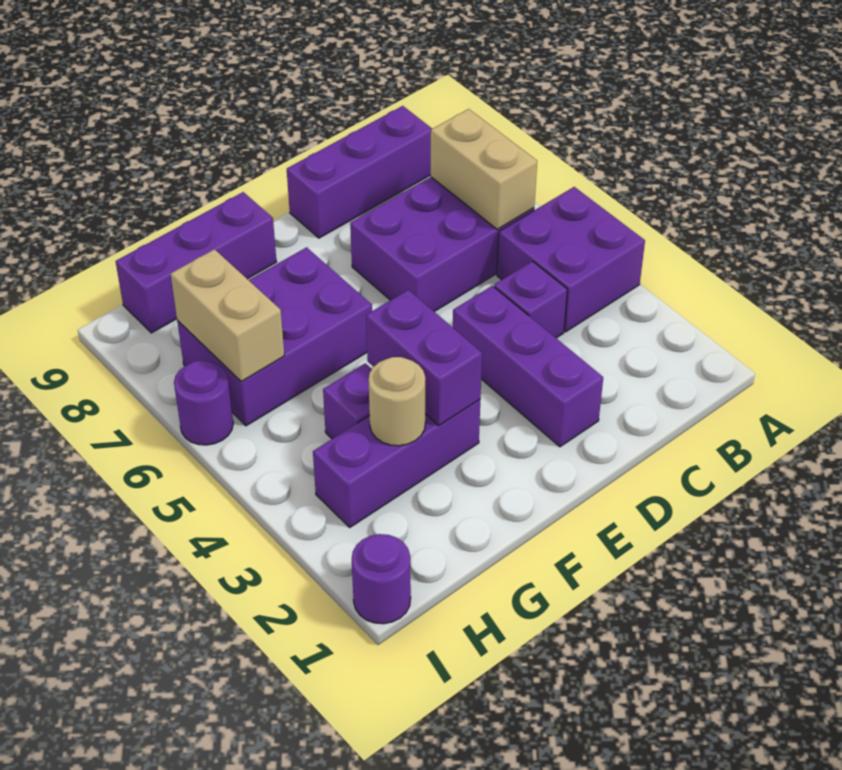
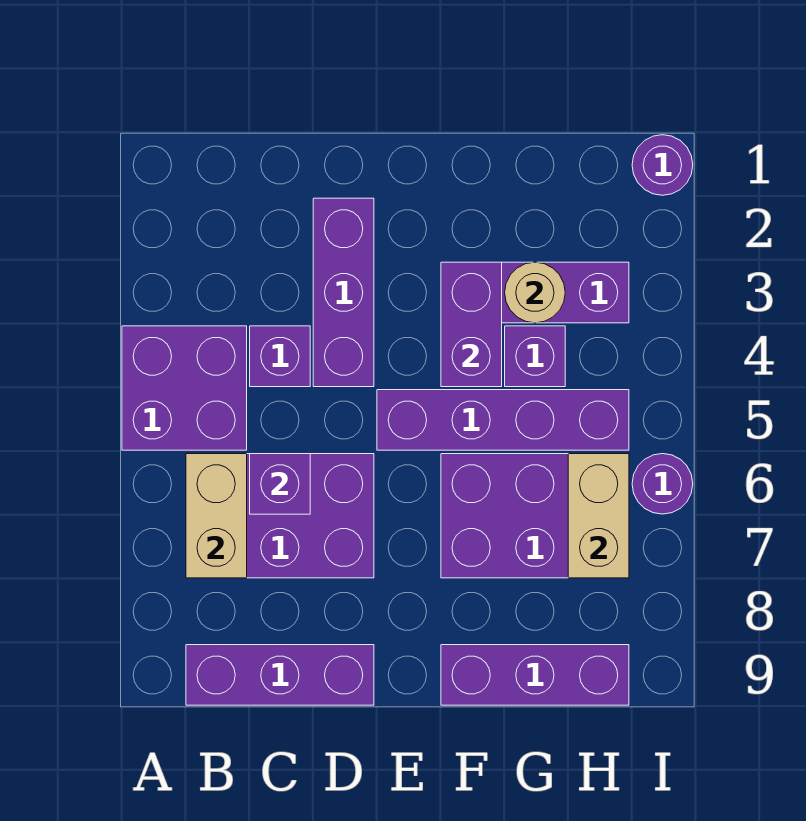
none -> purple 1x1 brick [250,454,310,514]
none -> purple 1x4 brick [377,390,629,450]

